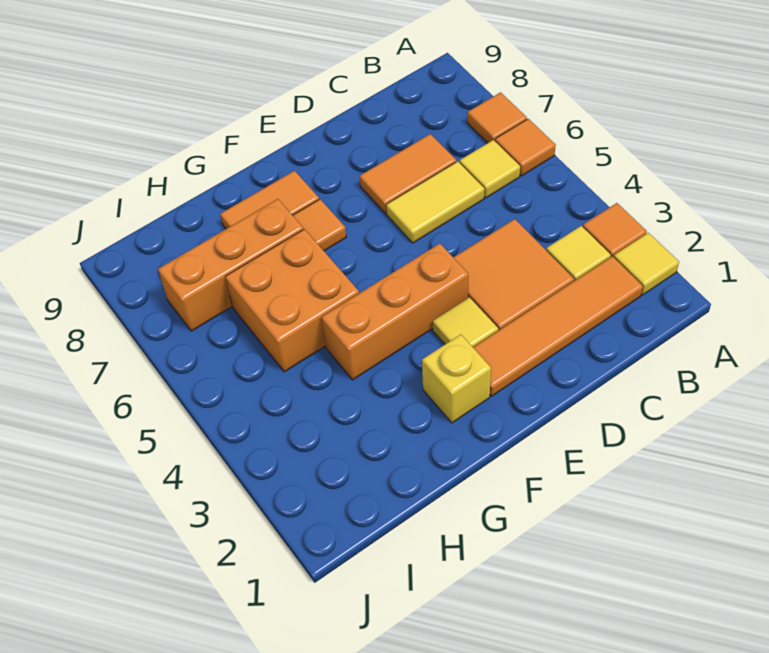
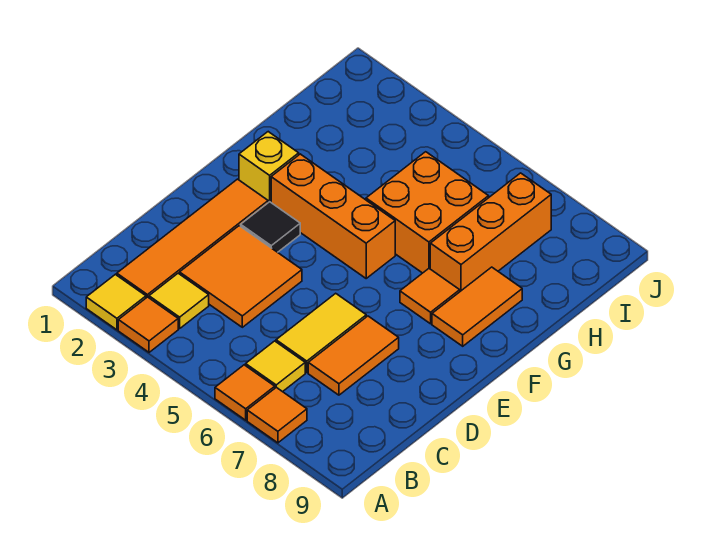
yellow 1x1 tile [433,297,498,347] -> black 1x1 tile [241,202,300,252]
orange 1x3 brick [321,244,468,380] -> orange 1x3 brick turned to [271,154,395,278]

